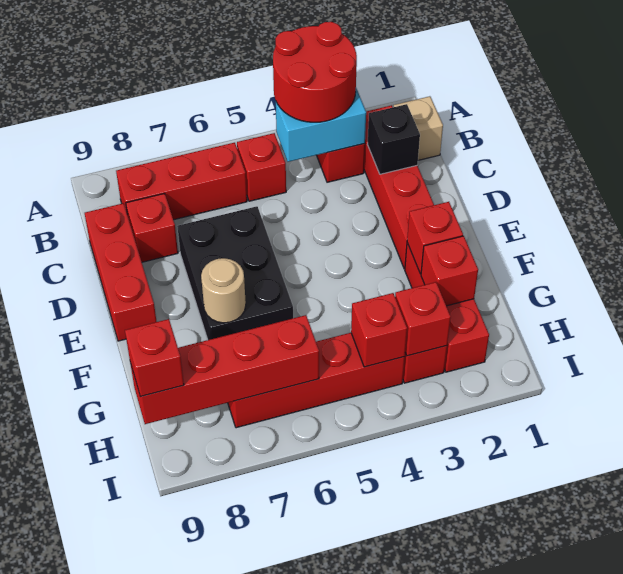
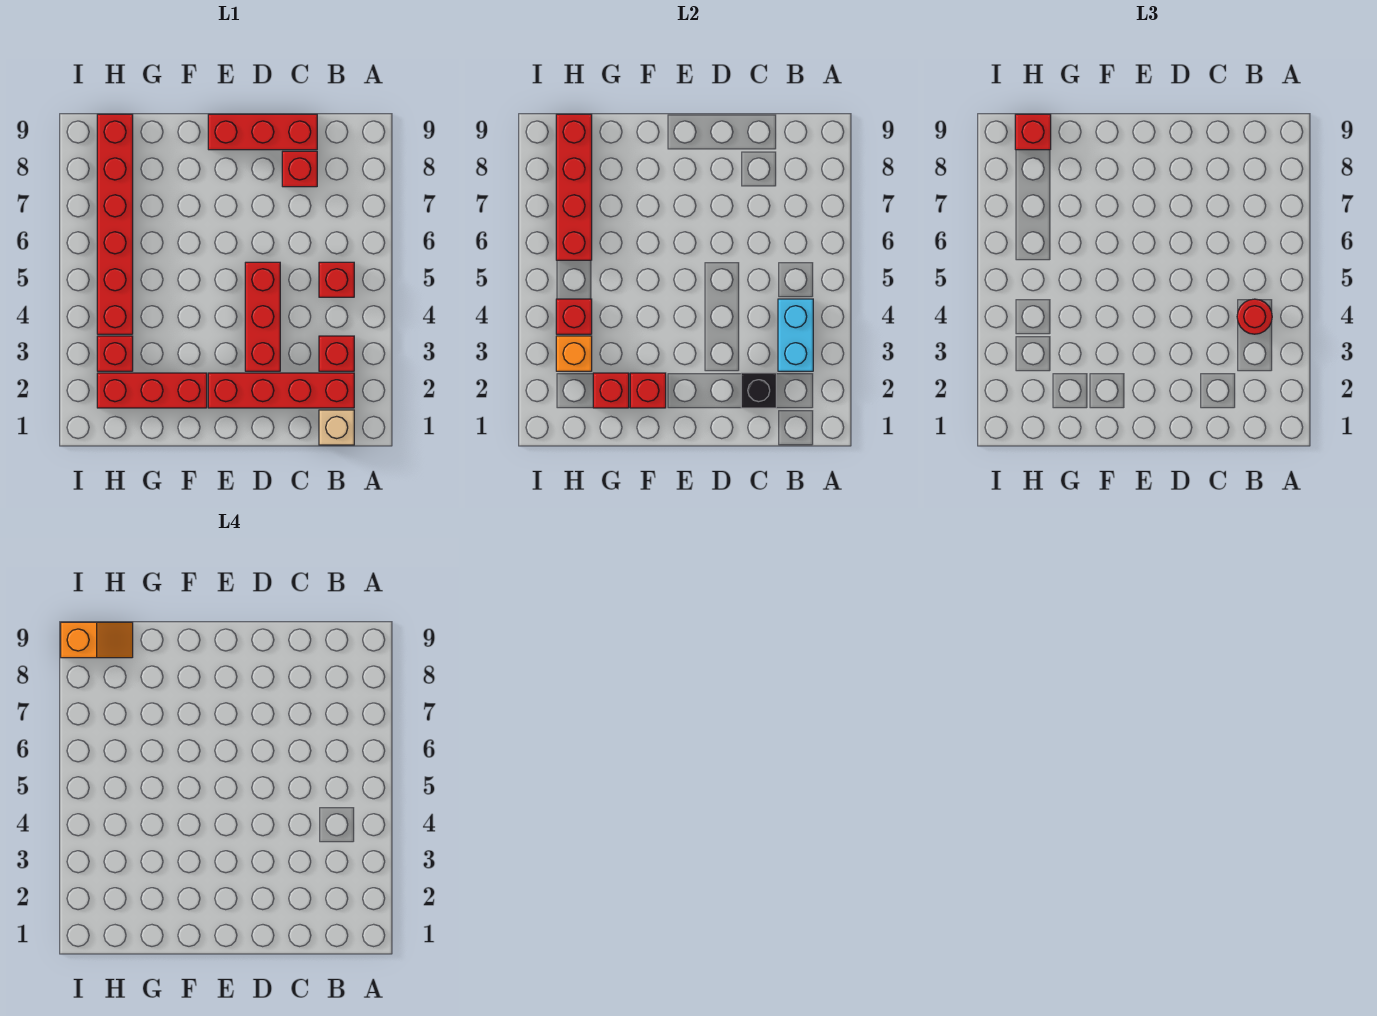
red 2x2 round brick [273,22,357,122] -> red 1x1 round brick [1237,299,1272,334]
red 1x3 brick [116,143,247,220] -> red 1x3 brick moved to [245,262,280,371]
black 2x3 brick [177,206,293,340] -> none
tan 1x1 round brick [201,258,246,323] -> none
red 1x1 brick [395,282,451,356] -> orange 1x1 brick [556,336,592,371]
red 1x4 brick [228,333,405,428] -> red 1x6 brick [97,114,133,334]
none -> orange 1x2 slope [61,622,133,658]

